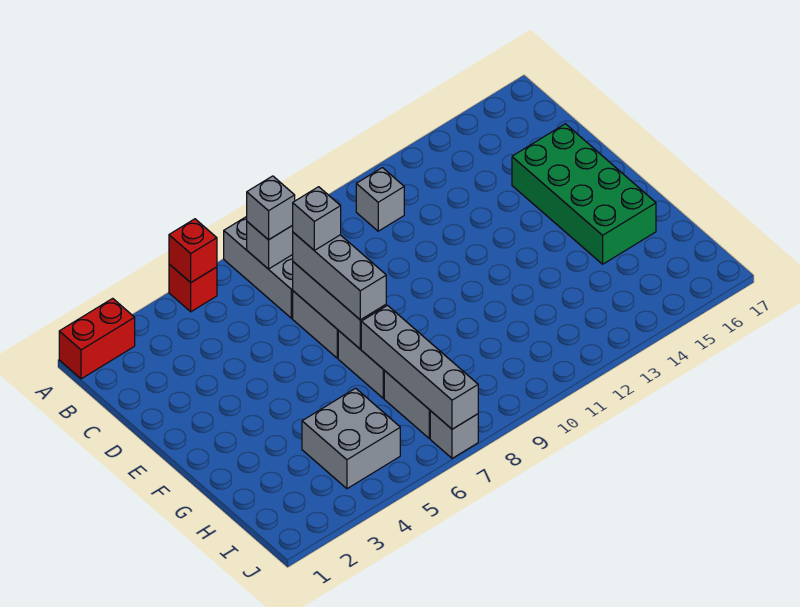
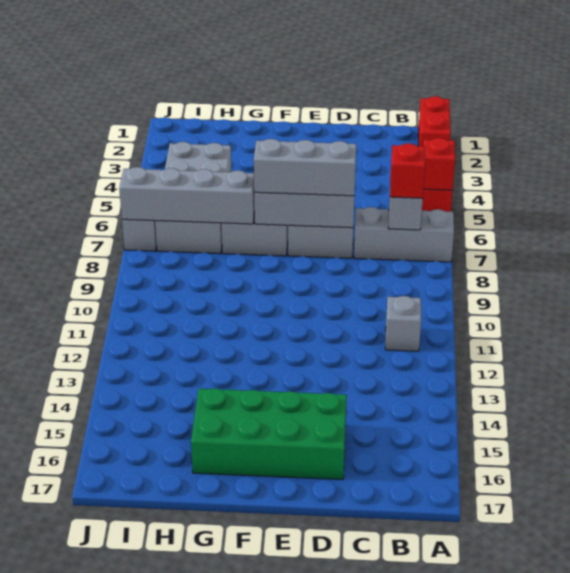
grey 1x1 brick [247,176,295,240] -> red 1x1 brick [390,143,425,198]
grey 1x1 brick [292,187,341,250] -> none

